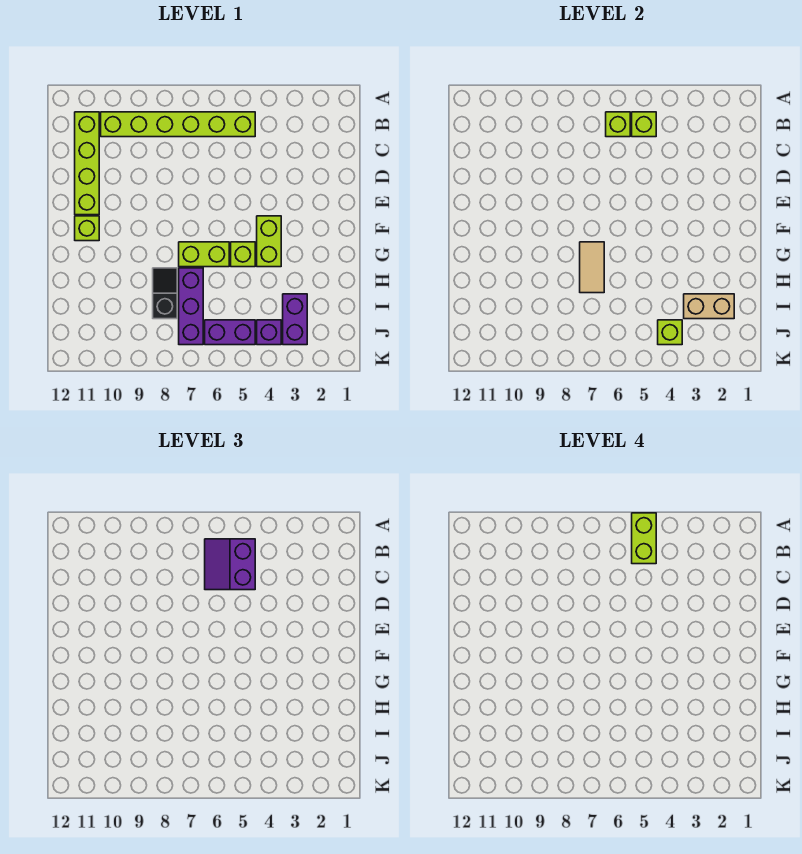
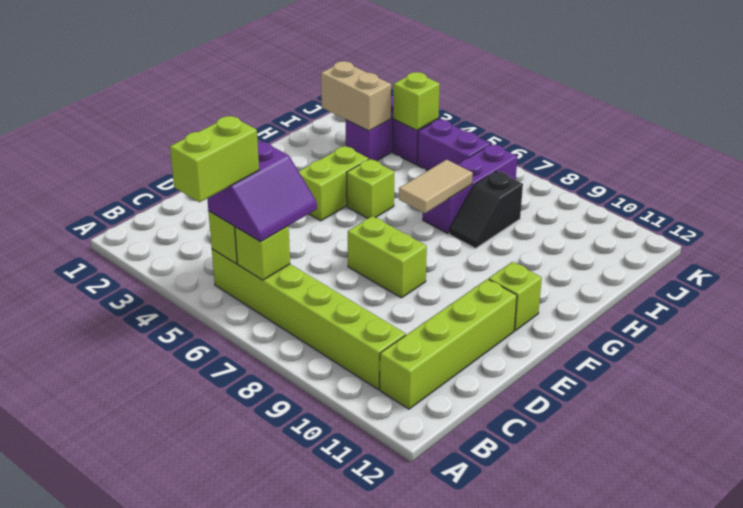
lime 1x2 brick [179,242,229,267] -> lime 1x2 brick moved to [348,216,427,298]

